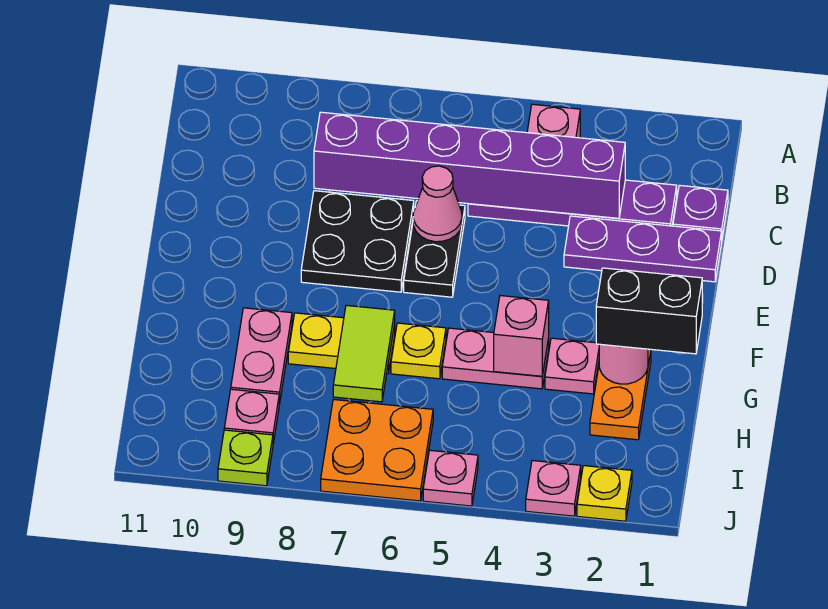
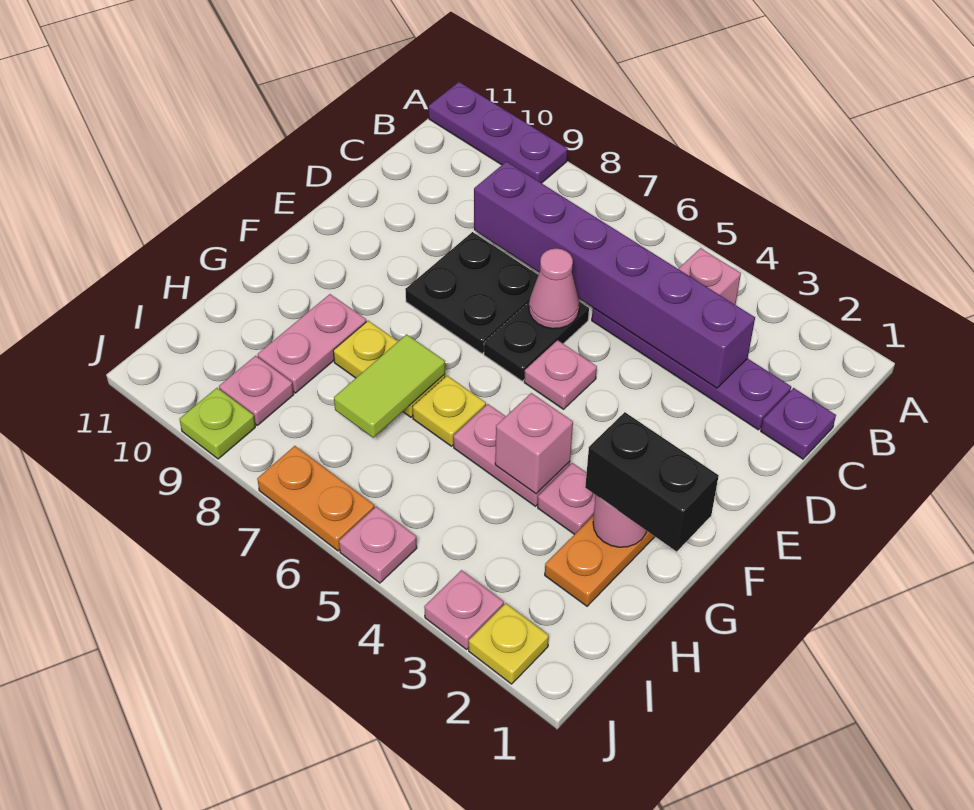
purple 1x3 plate [564,216,722,282] -> purple 1x3 plate moved to [429,82,568,183]
none -> pink 1x1 plate [524,340,597,409]
orange 2x2 plate [321,399,433,501] -> orange 1x2 plate [257,446,374,551]

